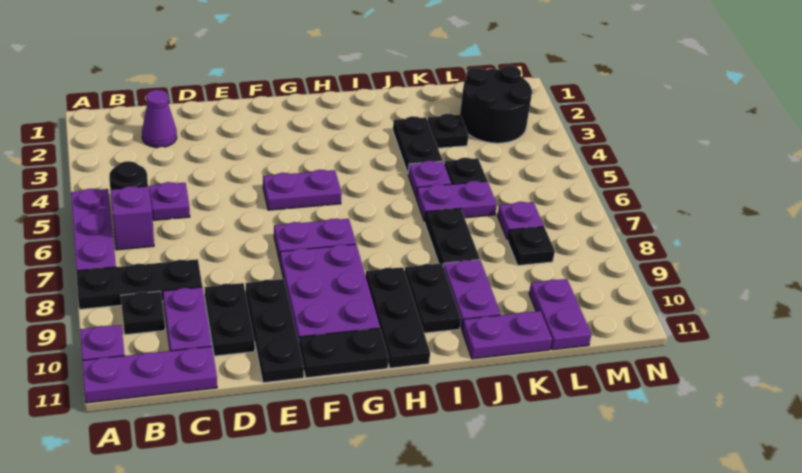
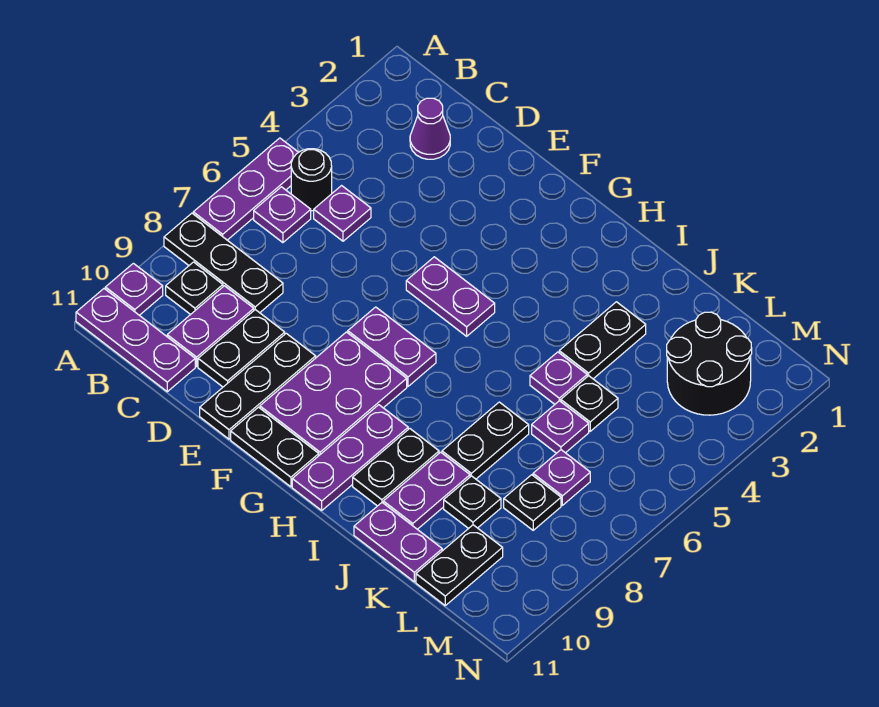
purple 1x1 brick [111,186,154,250] -> purple 1x1 plate [254,187,311,243]
black 1x3 plate [366,267,430,368] -> purple 1x3 plate [292,405,408,510]
purple 1x2 plate [416,181,497,221] -> purple 1x1 plate [532,401,589,453]
black 1x1 plate [428,114,469,148] -> black 1x1 plate moved to [444,476,501,529]
purple 1x2 plate [529,279,592,350] -> black 1x2 plate [416,525,503,605]

